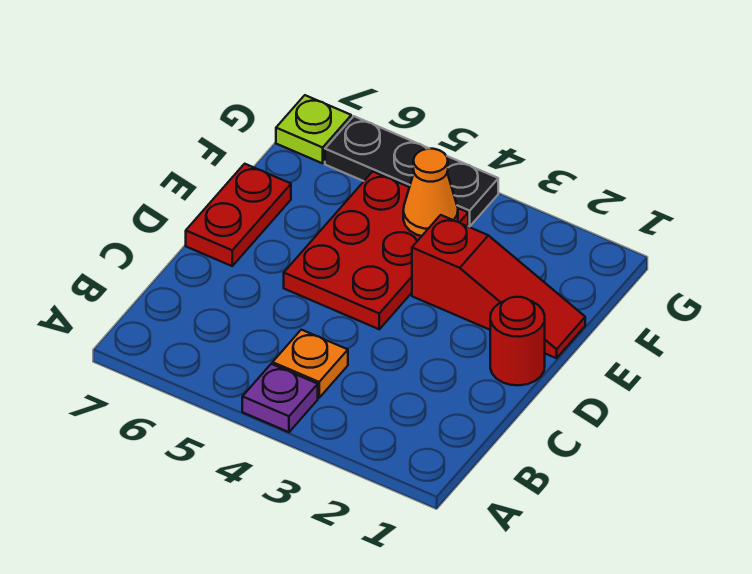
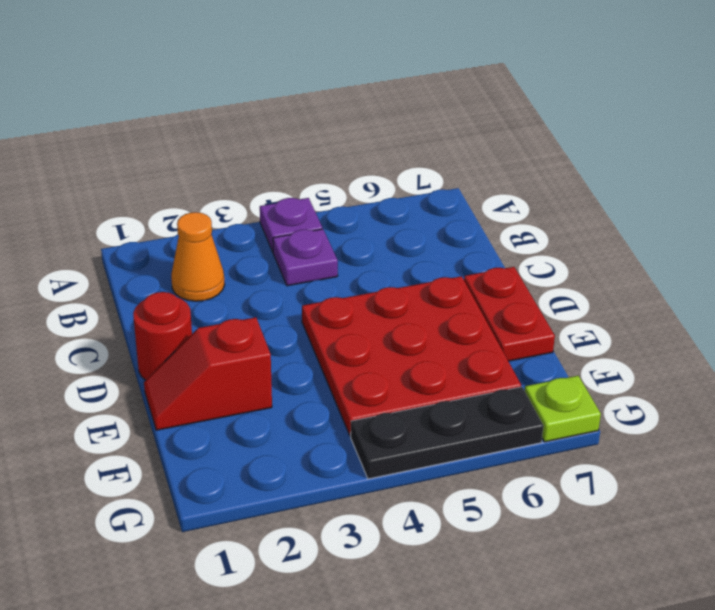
orange 1x1 plate [273,330,348,398] -> purple 1x1 plate [273,229,338,286]
red 2x3 plate [284,172,468,329] -> red 3x3 plate [302,276,521,436]
red 1x3 slope [412,215,585,358] -> red 1x2 slope [144,317,272,430]
orange 1x1 cone [403,149,458,236] -> orange 1x1 cone moved to [171,212,225,301]

